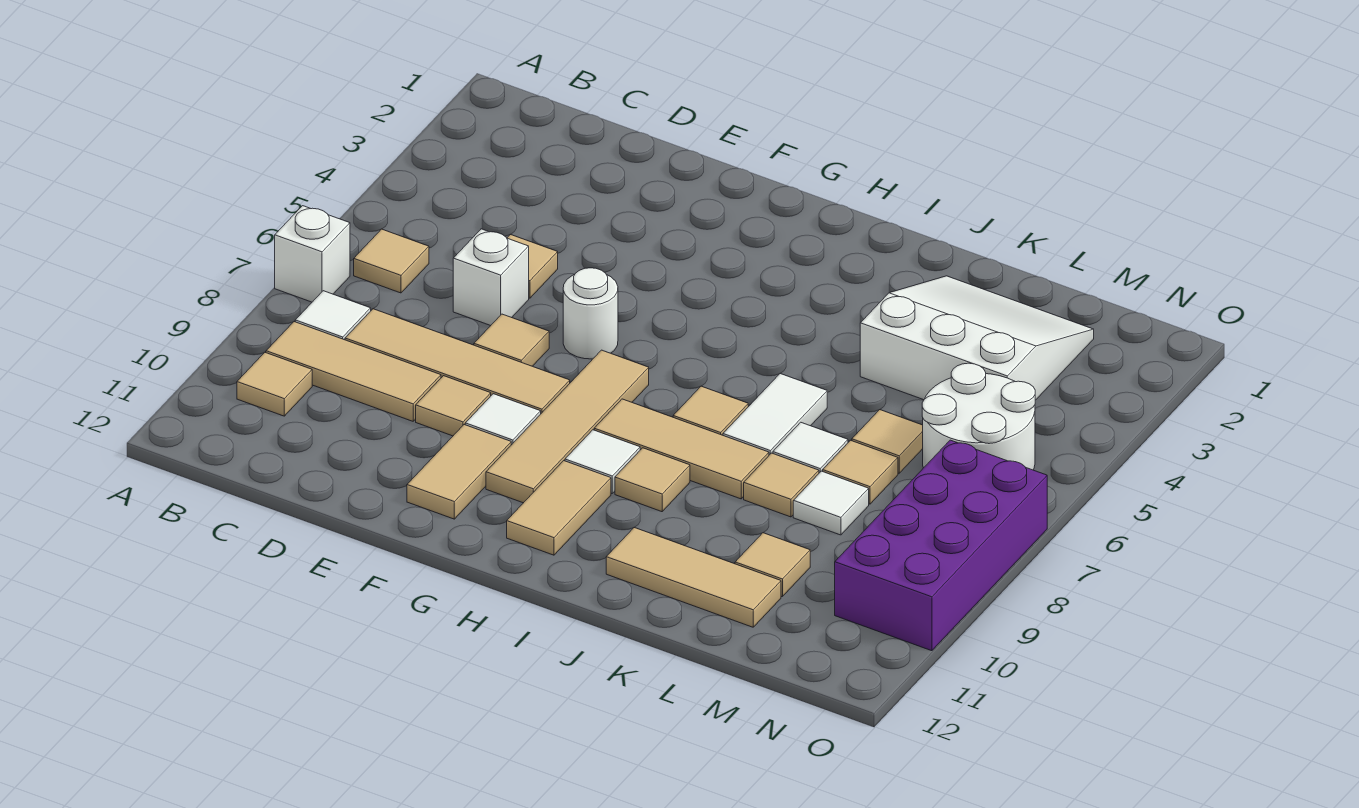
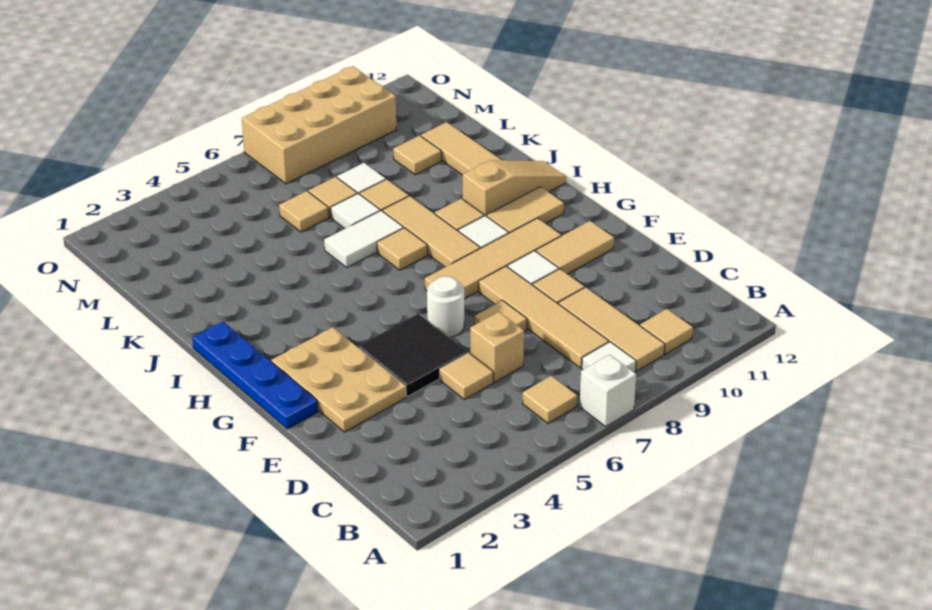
white 1x1 brick [453,229,529,326] -> tan 1x1 brick [470,312,524,382]
none -> tan 2x3 plate [271,327,406,432]
none -> black 2x2 tile [359,314,467,396]
none -> blue 1x4 plate [192,322,318,429]
none -> tan 1x3 slope [463,160,566,216]
white 3x3 slope [860,276,1094,400] -> none
white 2x2 round brick [922,363,1035,470] -> none
purple 2x4 brick [835,440,1047,651] -> tan 2x4 brick [242,66,396,184]

